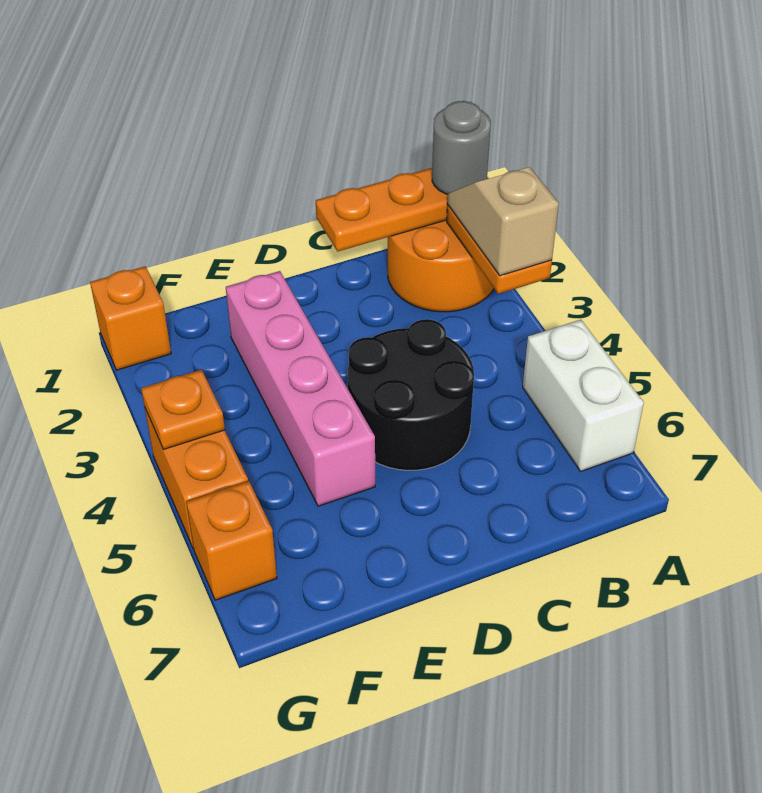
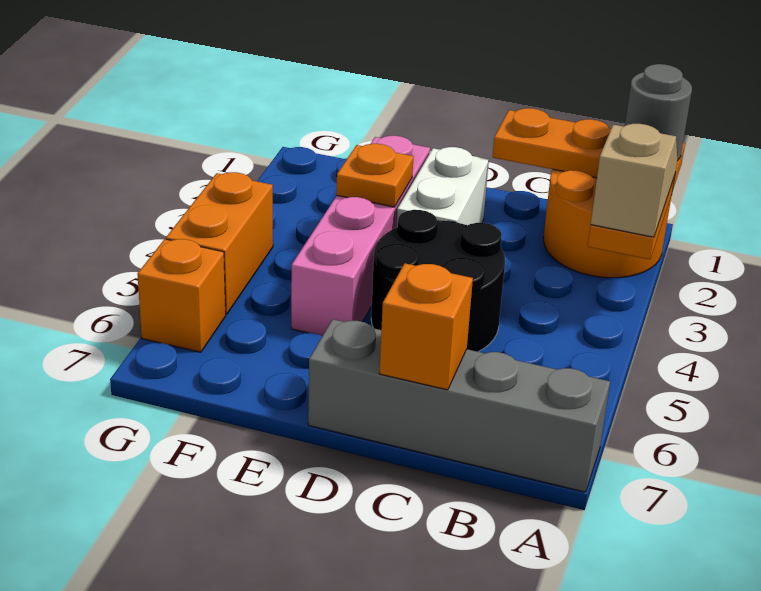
white 1x2 brick [523,320,644,471] -> white 1x2 brick moved to [397,147,489,227]
none -> grey 1x4 brick [308,319,610,492]
orange 1x1 brick [90,266,171,370] -> orange 1x1 brick moved to [379,263,473,390]
orange 1x1 plate [141,370,225,449] -> orange 1x1 plate moved to [336,144,414,207]

